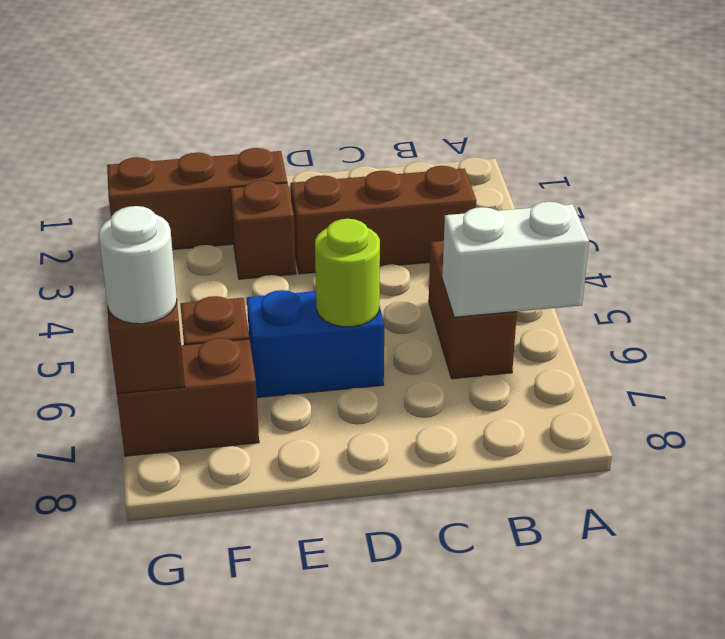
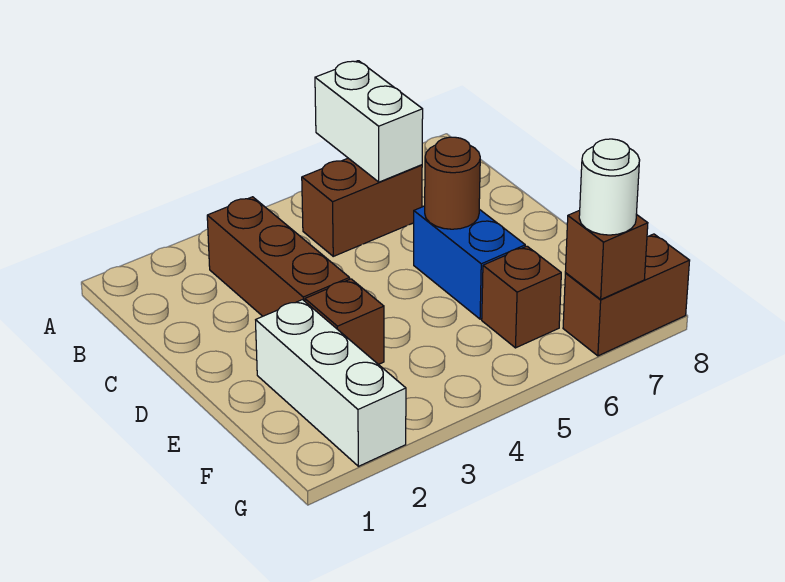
lime 1x1 round brick [315,219,380,327] -> brown 1x1 round brick [425,137,480,229]
brown 1x3 brick [107,148,287,250] -> white 1x3 brick [256,300,406,466]
brown 1x2 brick [117,338,259,456] -> brown 1x2 brick turned to [563,234,690,356]

